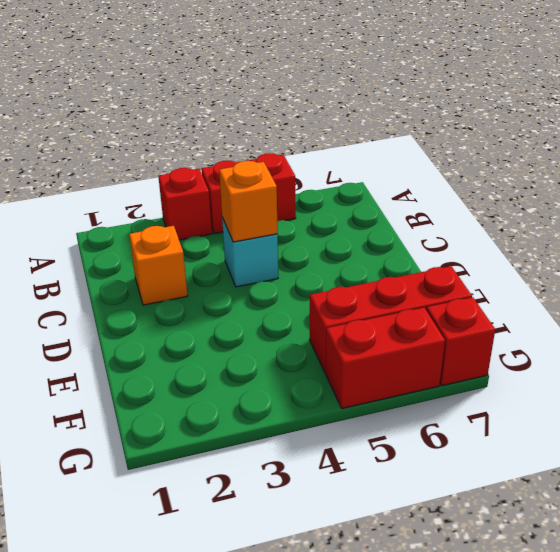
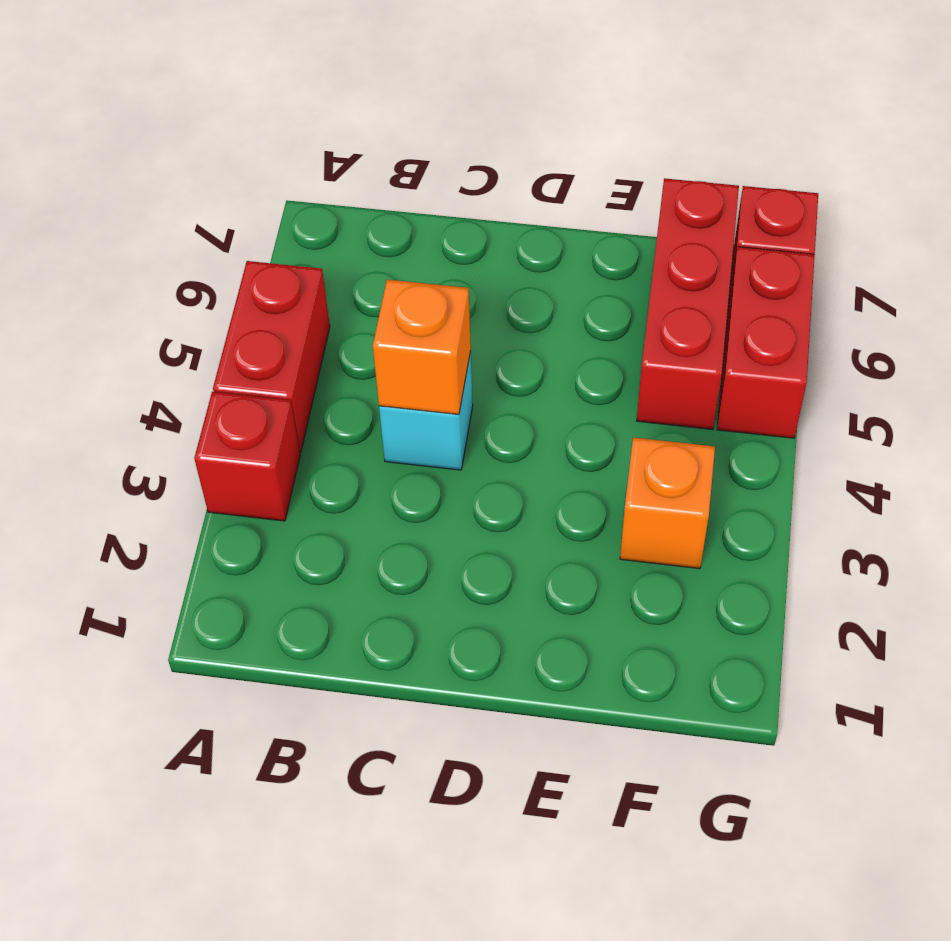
orange 1x1 brick [129,226,187,305] -> orange 1x1 brick moved to [620,438,715,569]

